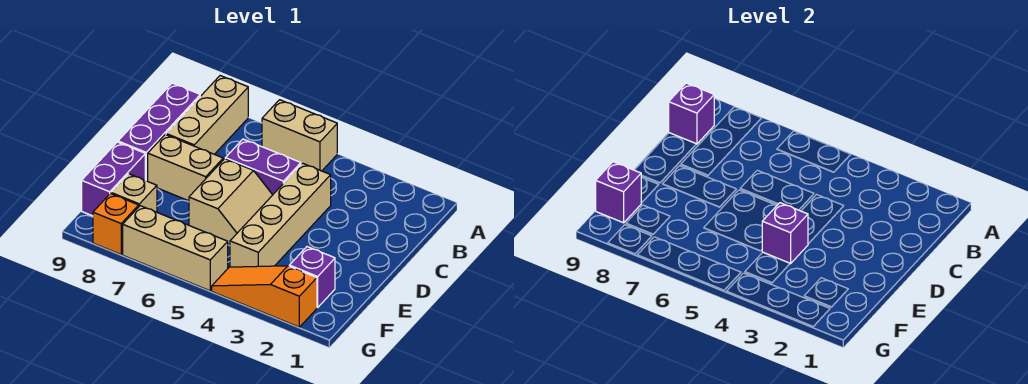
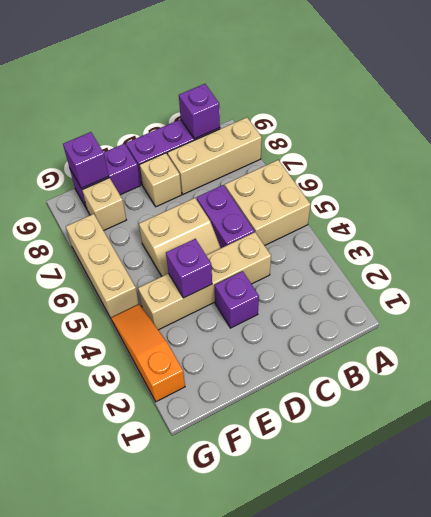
tan 1x2 brick [262,100,337,171] -> tan 2x2 brick [225,160,311,246]
tan 1x2 brick [148,135,223,201] -> tan 1x1 brick [140,153,182,207]
purple 1x1 brick [289,247,335,307] -> purple 1x1 brick moved to [215,271,259,328]
orange 1x1 brick [93,194,139,254] -> none

